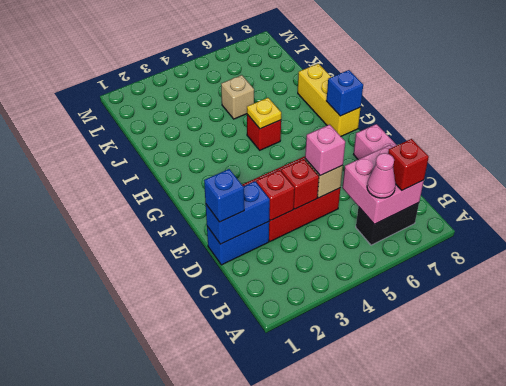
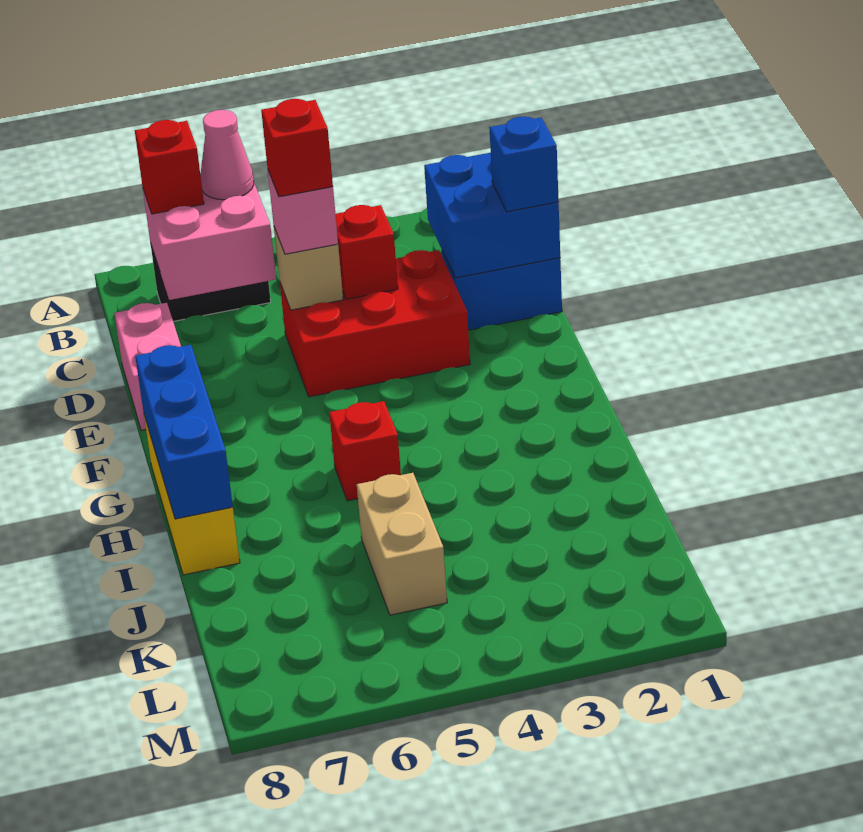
blue 1x2 brick [206,181,270,244] -> blue 2x2 brick [424,153,560,278]
red 1x1 brick [256,170,295,221] -> red 1x1 brick moved to [261,99,333,197]
blue 1x1 brick [326,70,363,116] -> blue 1x3 brick [135,345,233,519]
yellow 1x1 plate [247,98,281,129] -> none
tan 1x1 brick [221,75,254,119] -> tan 1x2 brick [357,473,447,615]

